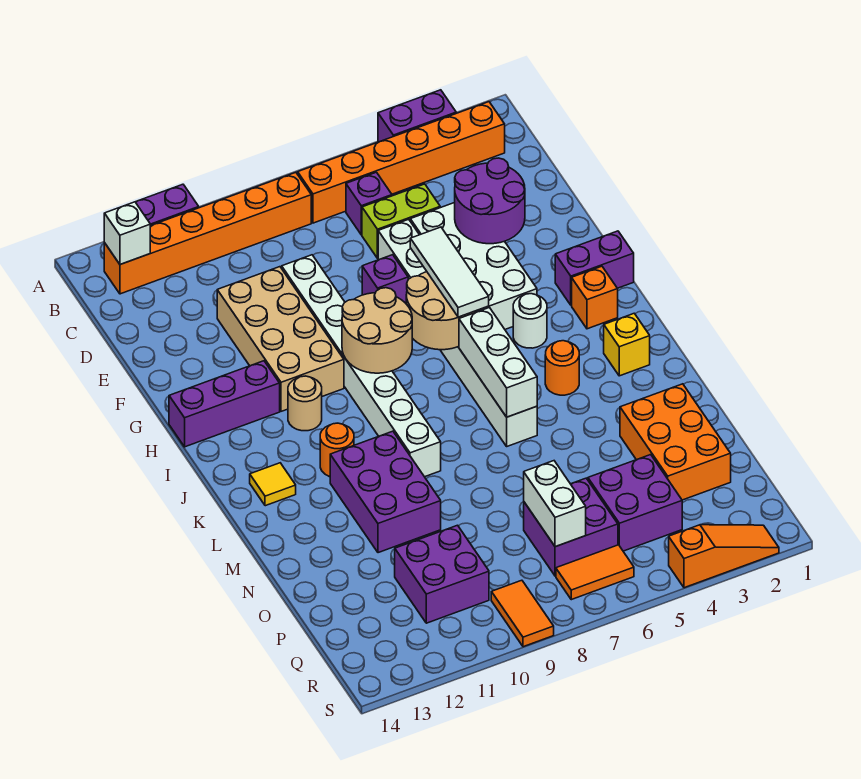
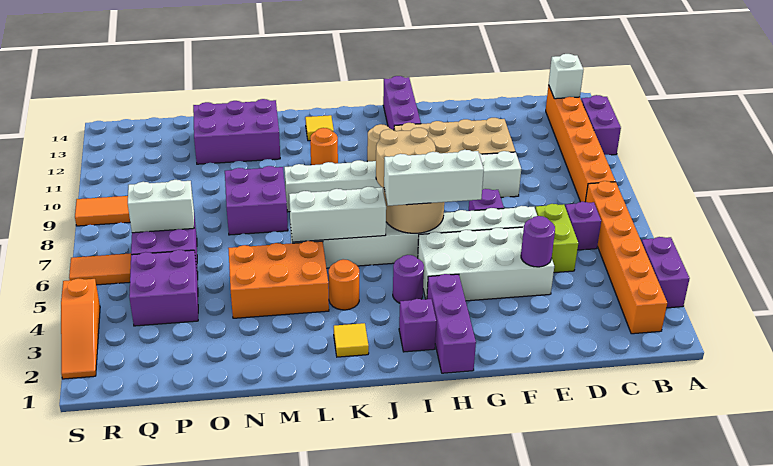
purple 2x2 round brick [455,158,525,244] -> purple 1x1 round brick [521,216,555,267]
white 1x3 tile [410,227,489,317] -> white 1x3 brick [384,150,484,206]
purple 1x2 brick [555,231,634,305] -> purple 1x3 brick [427,274,476,373]
orange 1x1 brick [572,266,618,329] -> purple 1x1 brick [399,299,436,352]
white 1x1 round brick [513,294,547,348] -> purple 1x1 round brick [393,255,424,303]
yellow 1x1 brick [604,313,650,376] -> yellow 1x1 tile [334,323,369,357]
purple 2x3 brick [330,431,441,553] -> purple 2x3 brick moved to [193,99,280,164]
orange 2x3 brick [620,384,731,500] -> orange 2x3 brick moved to [228,241,329,318]
purple 2x2 brick [395,525,489,623] -> purple 2x2 brick moved to [225,166,288,235]
orange 1x2 tile [556,545,634,600] -> orange 1x2 tile turned to [69,253,131,285]

